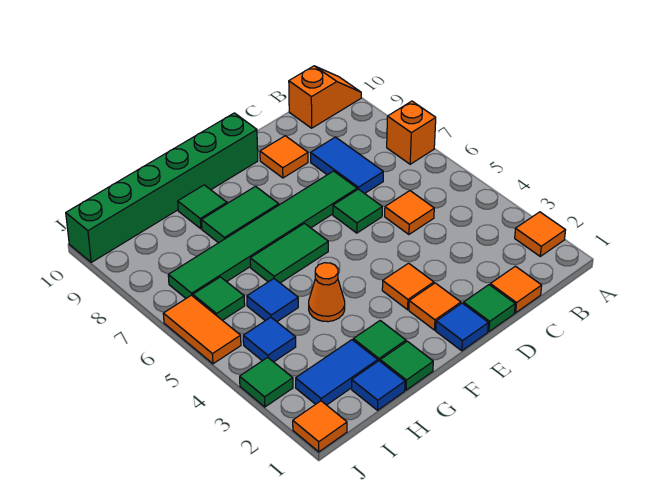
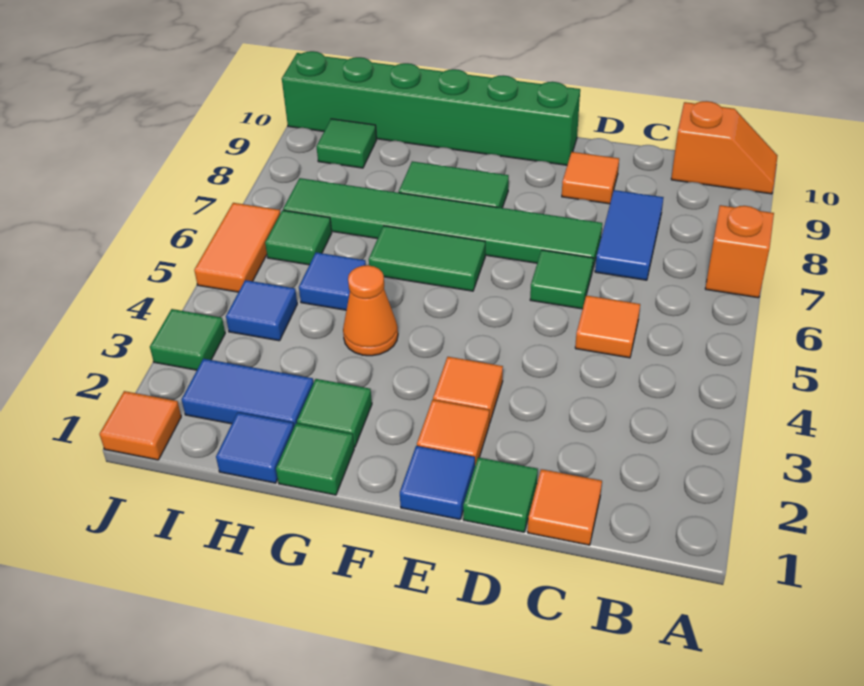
orange 1x1 tile [515,212,566,256] -> none
green 1x1 tile [178,185,227,229] -> green 1x1 tile moved to [316,119,376,168]

